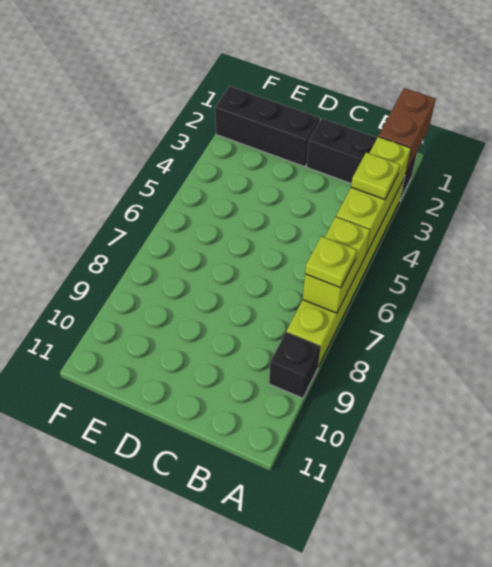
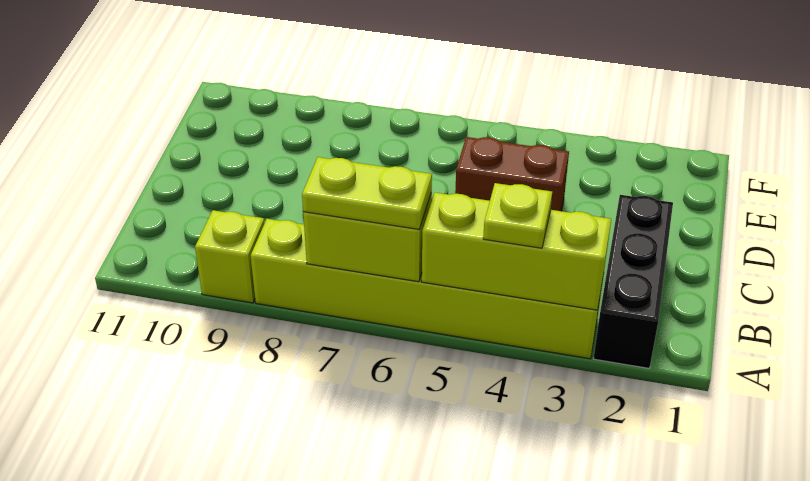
brown 1x2 brick [379,88,436,175] -> brown 1x2 brick moved to [455,137,569,211]
lime 1x1 plate [305,236,357,288] -> lime 1x2 plate [302,157,432,229]
black 1x1 brick [269,332,321,398] -> lime 1x1 brick [195,210,265,303]
black 1x3 brick [215,86,320,167] -> none

